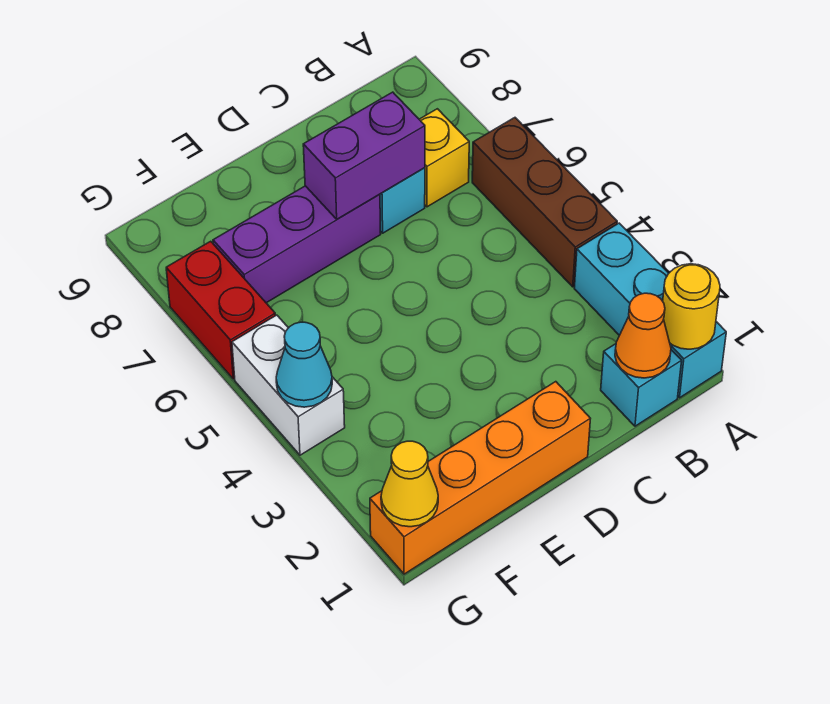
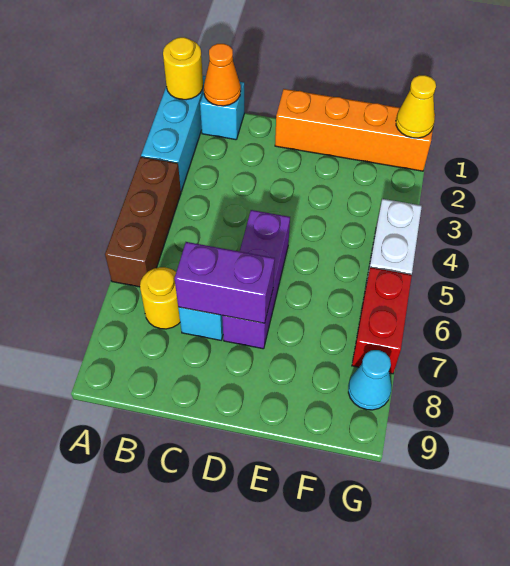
yellow 1x1 brick [419,109,469,207] -> yellow 1x1 round brick [140,267,180,329]
purple 1x3 brick [213,186,381,303] -> purple 1x3 brick turned to [222,210,290,349]
cyan 1x1 cone [276,322,332,407] -> cyan 1x1 cone moved to [348,350,391,410]

